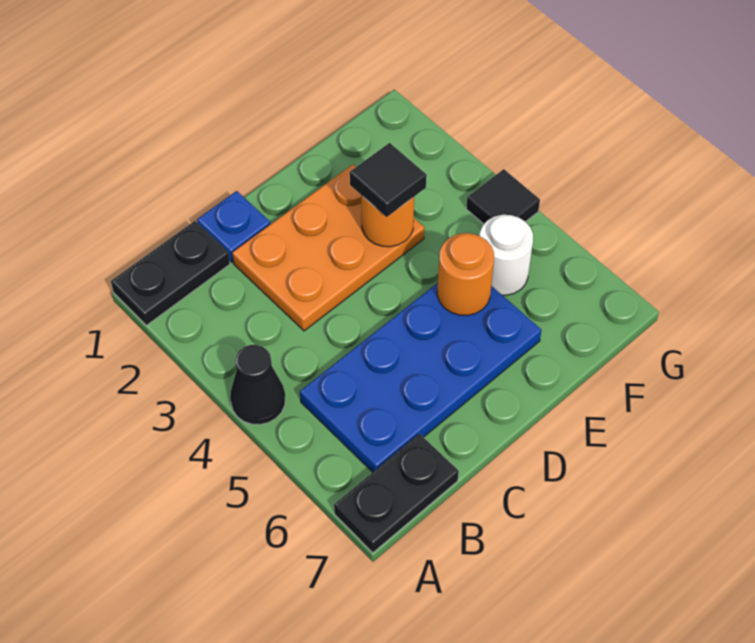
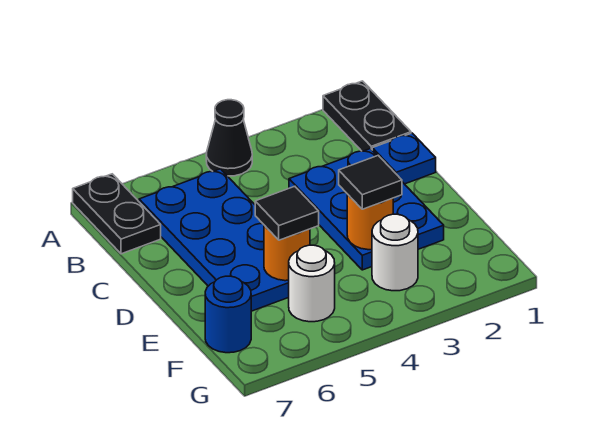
orange 2x3 plate [232,164,424,331] -> blue 2x3 plate [289,149,444,270]
none -> white 1x1 round brick [372,214,418,291]
none -> blue 1x1 round brick [205,276,251,353]
black 1x1 tile [466,169,540,224] -> black 1x1 tile moved to [255,186,319,240]

